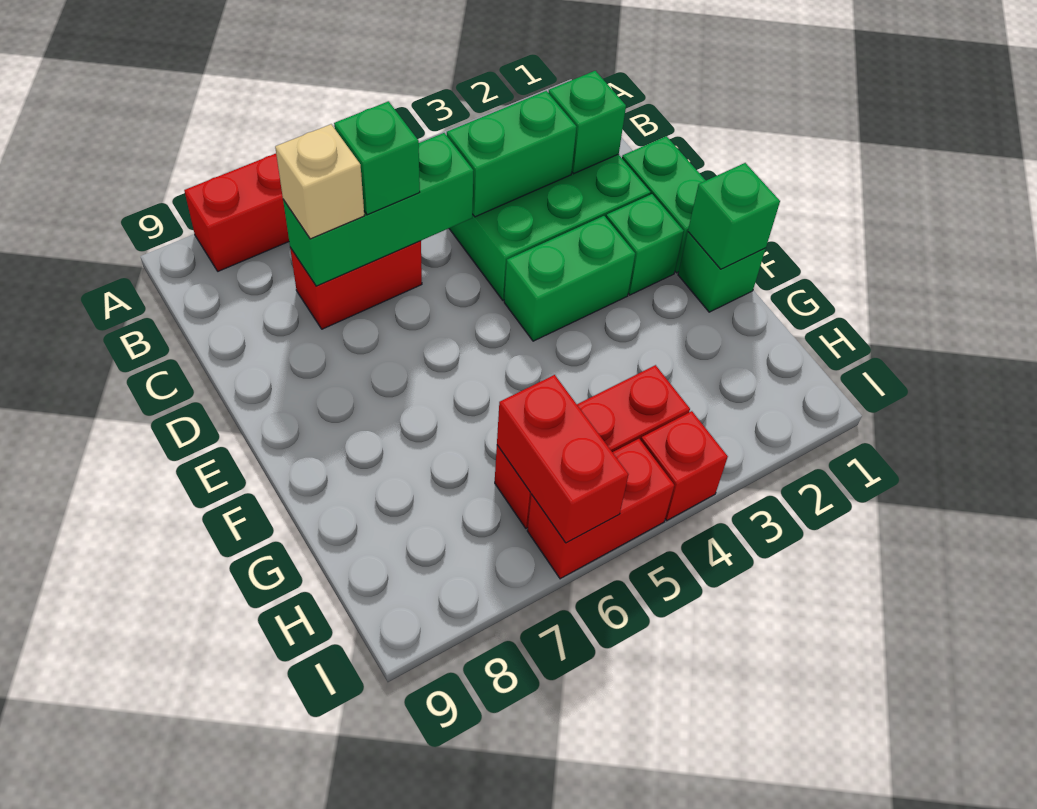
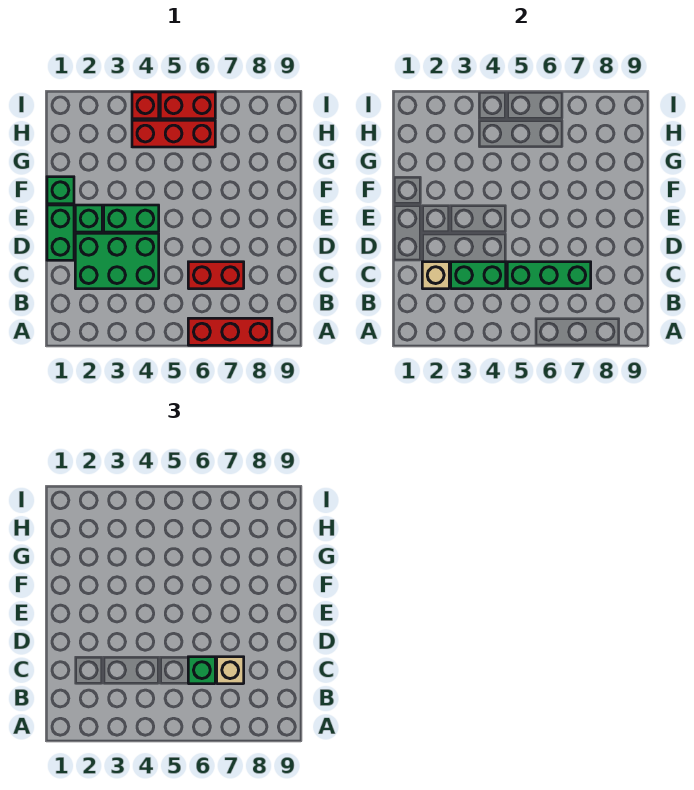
green 1x1 brick [548,71,626,174] -> tan 1x1 brick [422,262,449,289]
green 1x1 brick [688,163,780,269] -> none
red 1x2 brick [497,375,628,543] -> none

